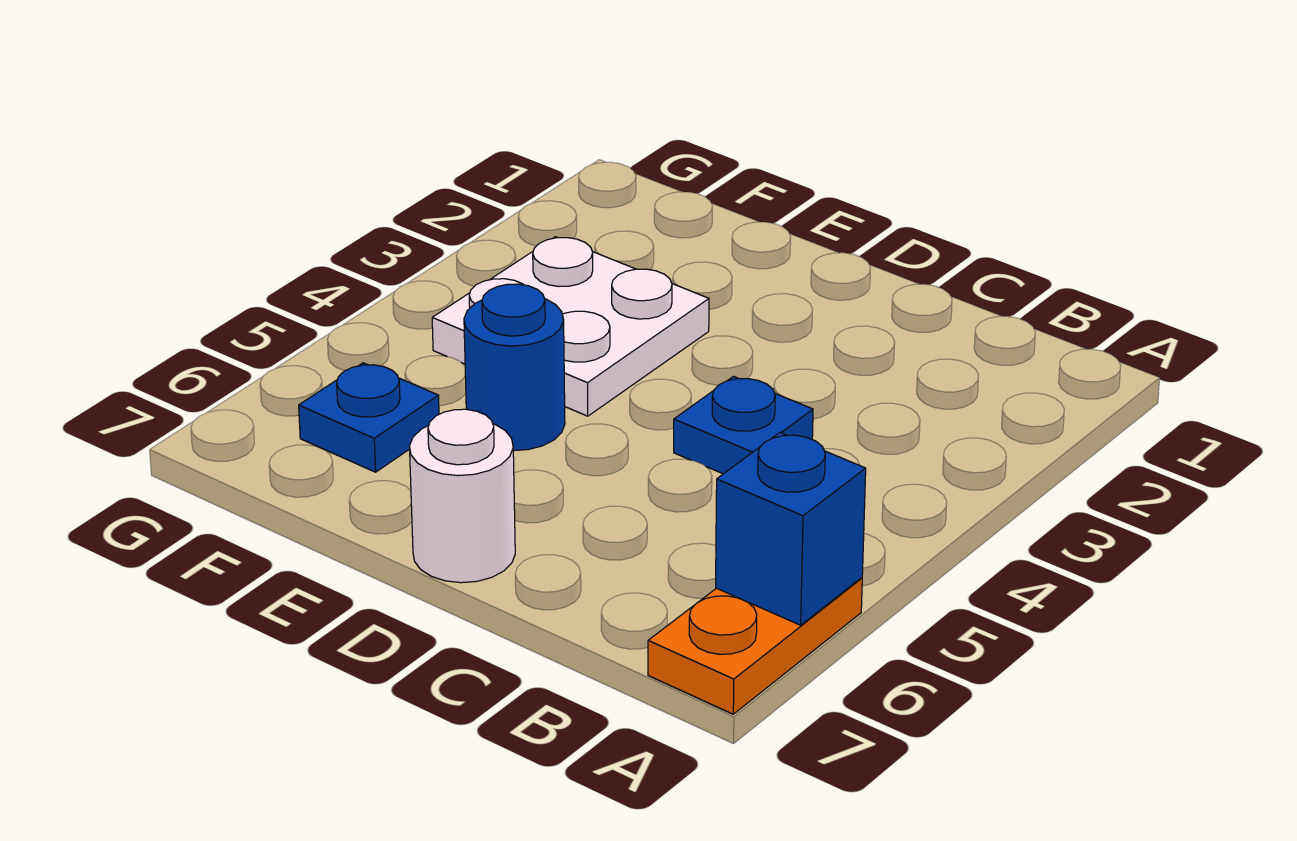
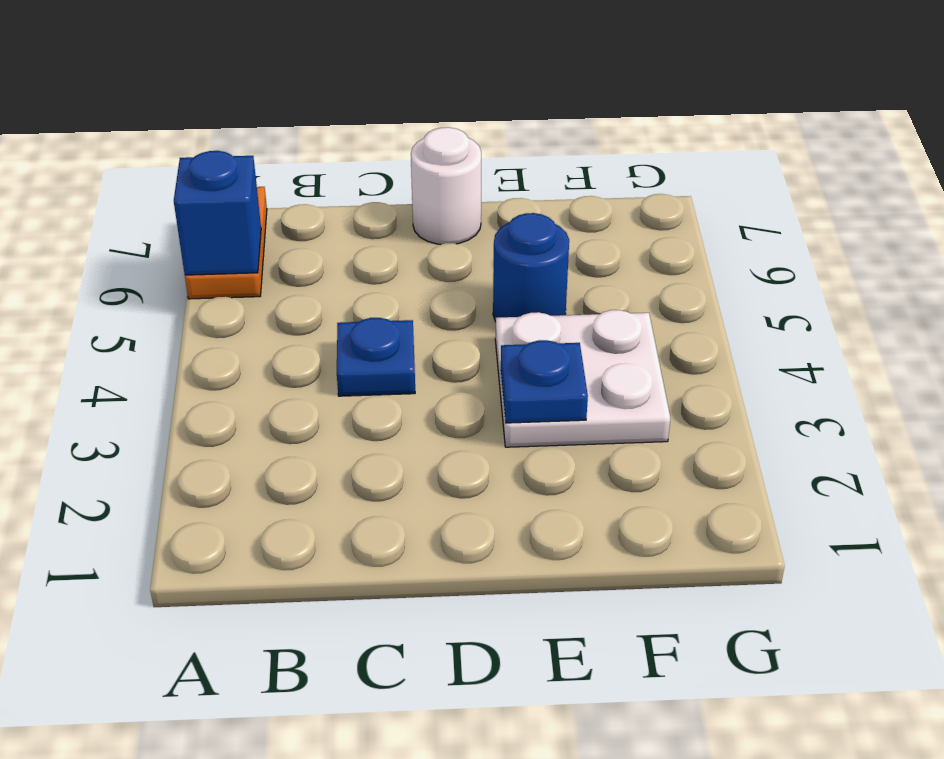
blue 1x1 plate [299,363,439,472] -> blue 1x1 plate moved to [501,340,588,423]

